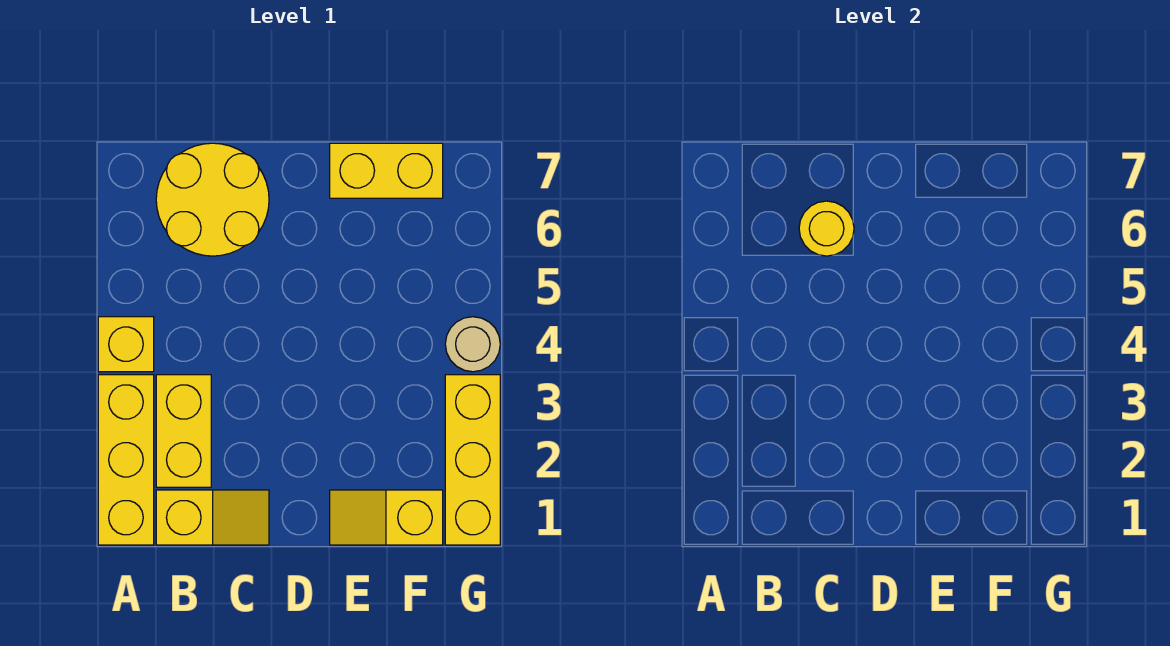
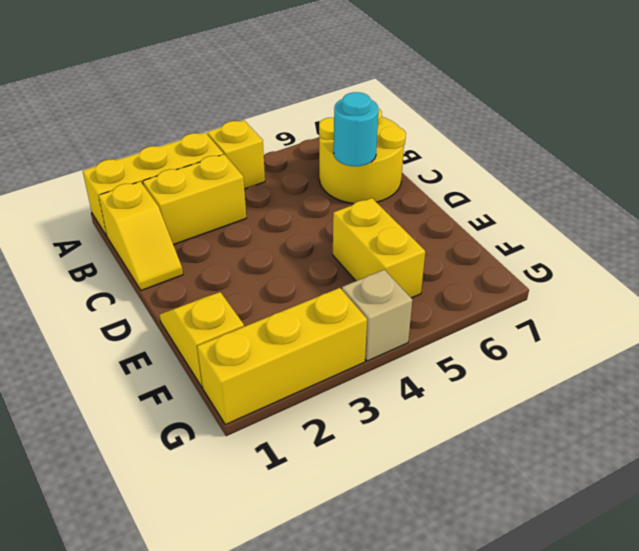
yellow 1x1 round brick [799,201,854,256] -> cyan 1x1 round brick [334,92,379,166]
yellow 1x2 brick [330,143,443,198] -> yellow 1x2 brick moved to [333,198,425,298]
tan 1x1 round brick [445,317,500,372] -> tan 1x1 brick [342,270,412,361]

